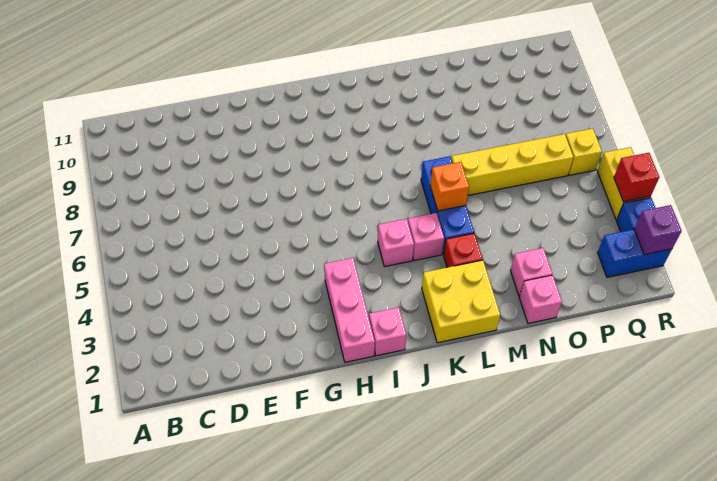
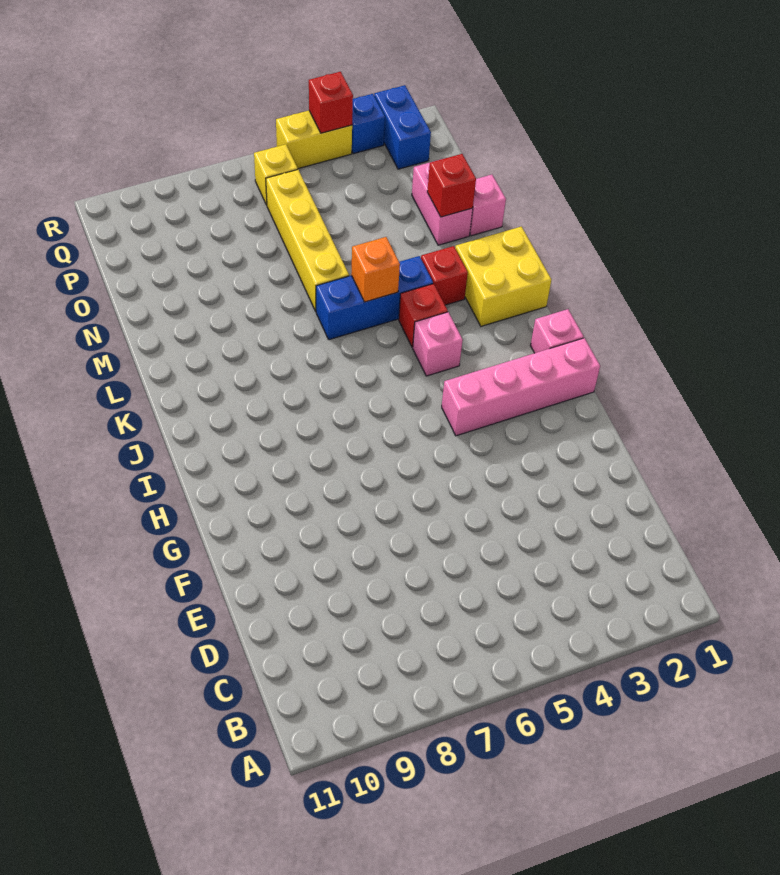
pink 1x3 brick [324,258,375,362] -> pink 1x4 brick [442,338,600,436]
pink 1x1 brick [408,213,444,261] -> red 1x1 brick [399,284,448,347]
pink 1x1 brick [510,248,552,296] -> pink 1x2 brick [412,158,473,245]
none -> red 1x1 brick [427,154,476,217]
purple 1x1 brick [634,205,682,255] -> none

